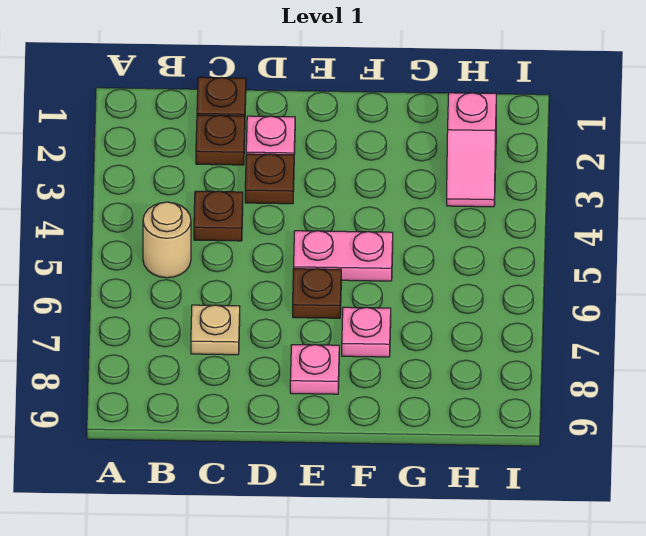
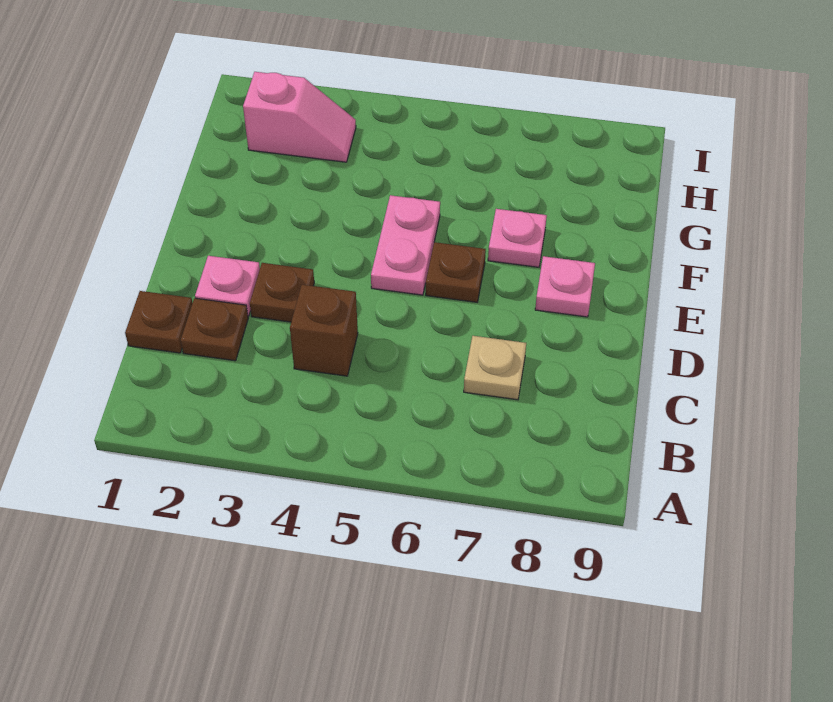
tan 1x1 round brick [143,202,191,278] -> none
brown 1x1 plate [194,191,243,241] -> brown 1x1 brick [290,285,358,376]

